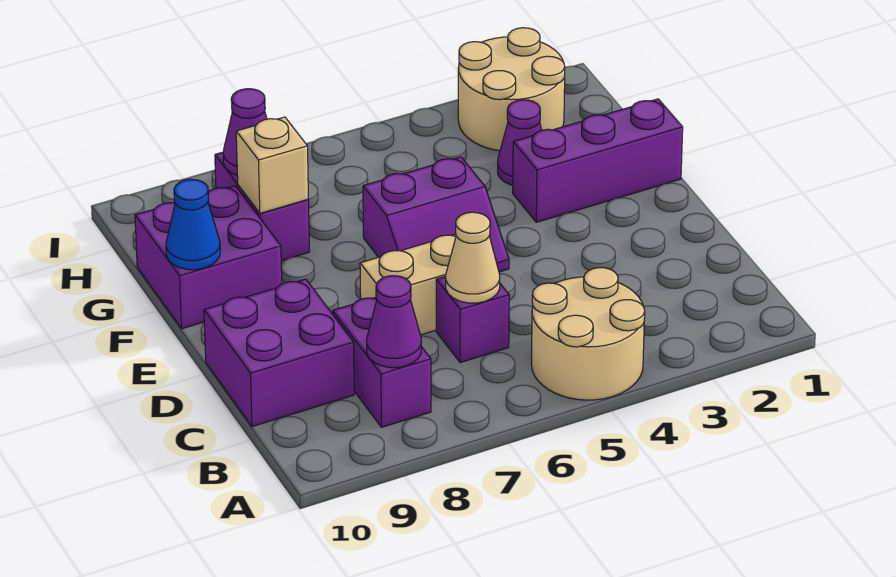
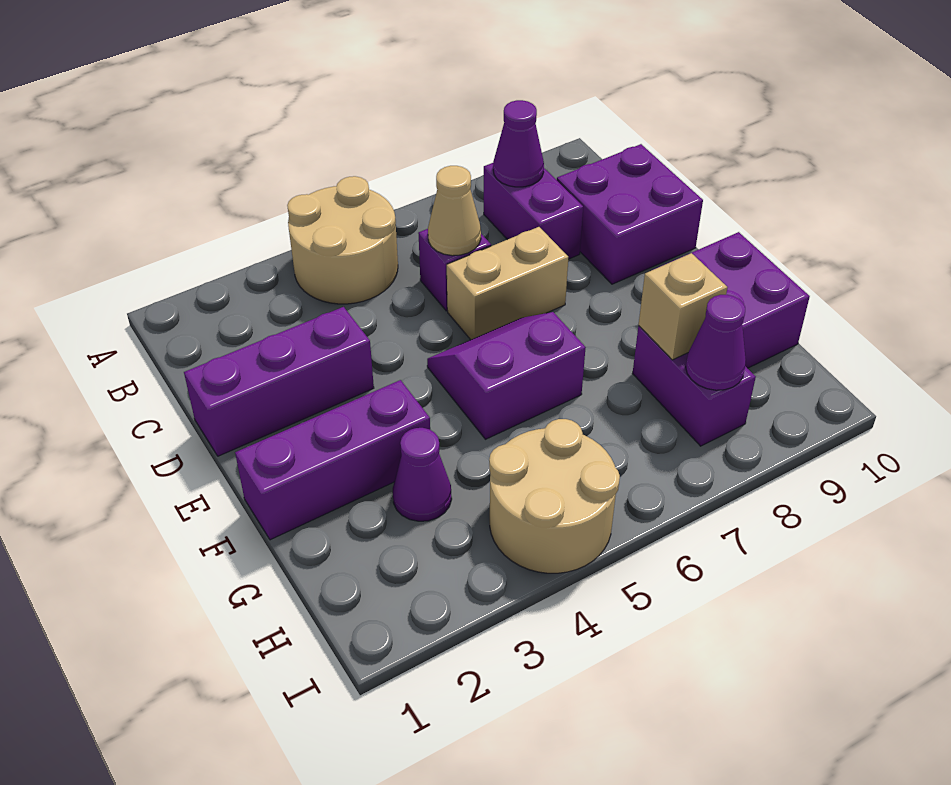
none -> purple 1x3 brick [184,307,374,456]
blue 1x1 cone [166,179,220,270] -> none
tan 2x2 round brick [458,28,565,151] -> tan 2x2 round brick moved to [489,419,620,573]

